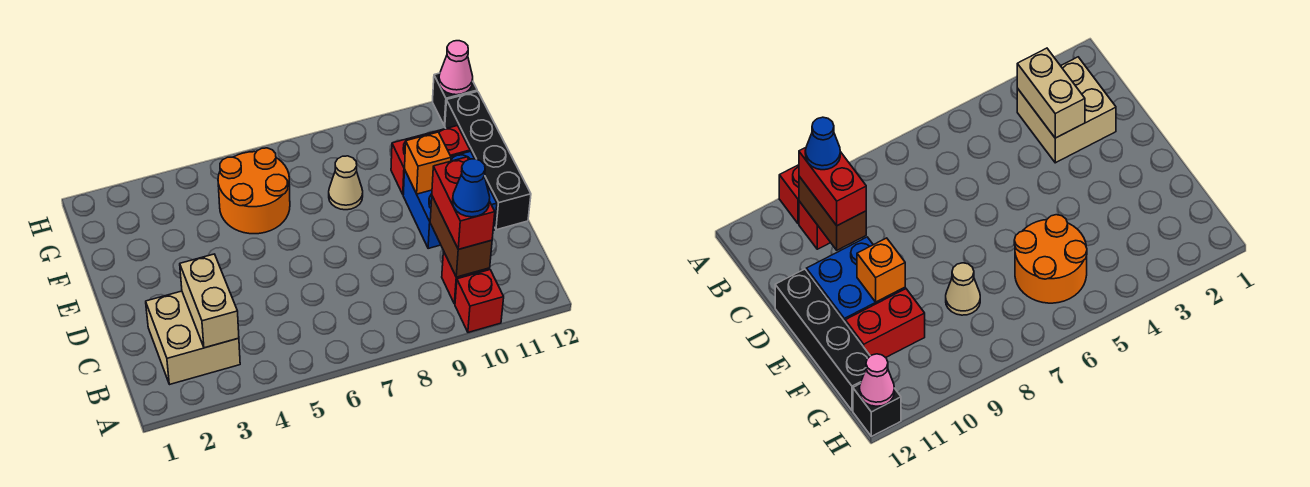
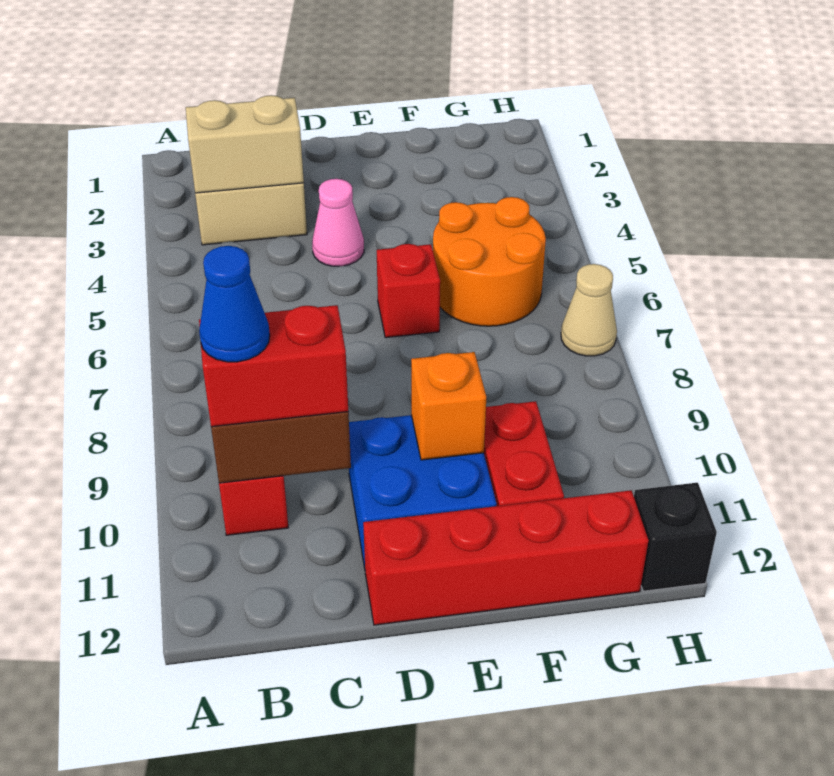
red 1x1 brick [455,270,504,332] -> red 1x1 brick moved to [377,244,440,338]
black 1x4 brick [445,91,531,230] -> red 1x4 brick [363,490,649,625]
tan 1x1 cone [329,156,363,210] -> tan 1x1 cone moved to [561,264,617,356]
pink 1x1 cone [439,41,473,95] -> pink 1x1 cone moved to [312,179,364,266]

